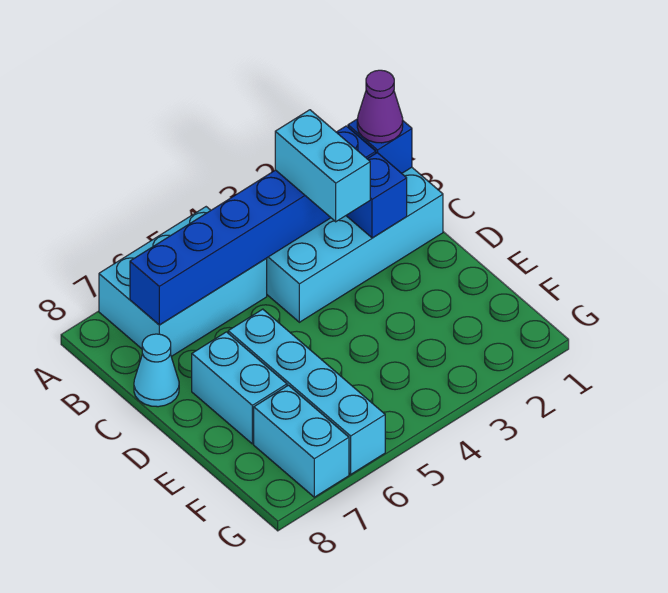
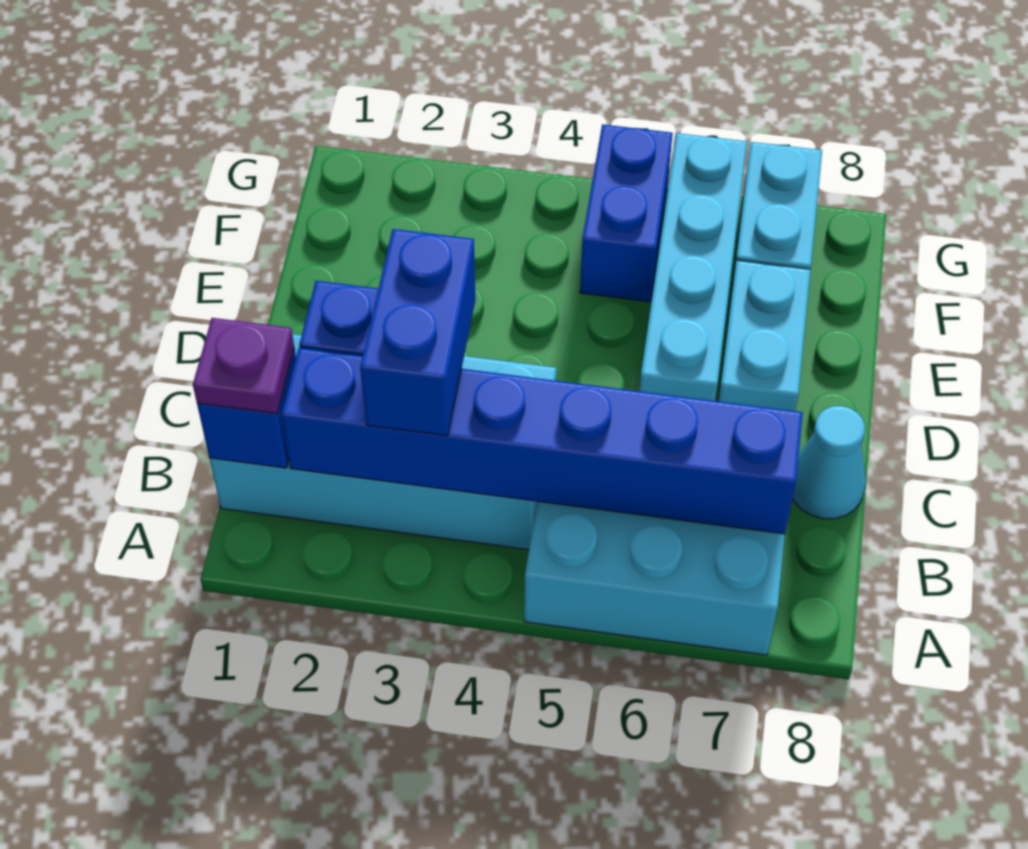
purple 1x1 cone [357,70,403,143] -> purple 1x1 plate [193,318,294,414]
cyan 1x2 brick [275,110,370,222] -> blue 1x2 brick [360,229,475,436]
none -> blue 1x2 brick [580,124,673,302]

